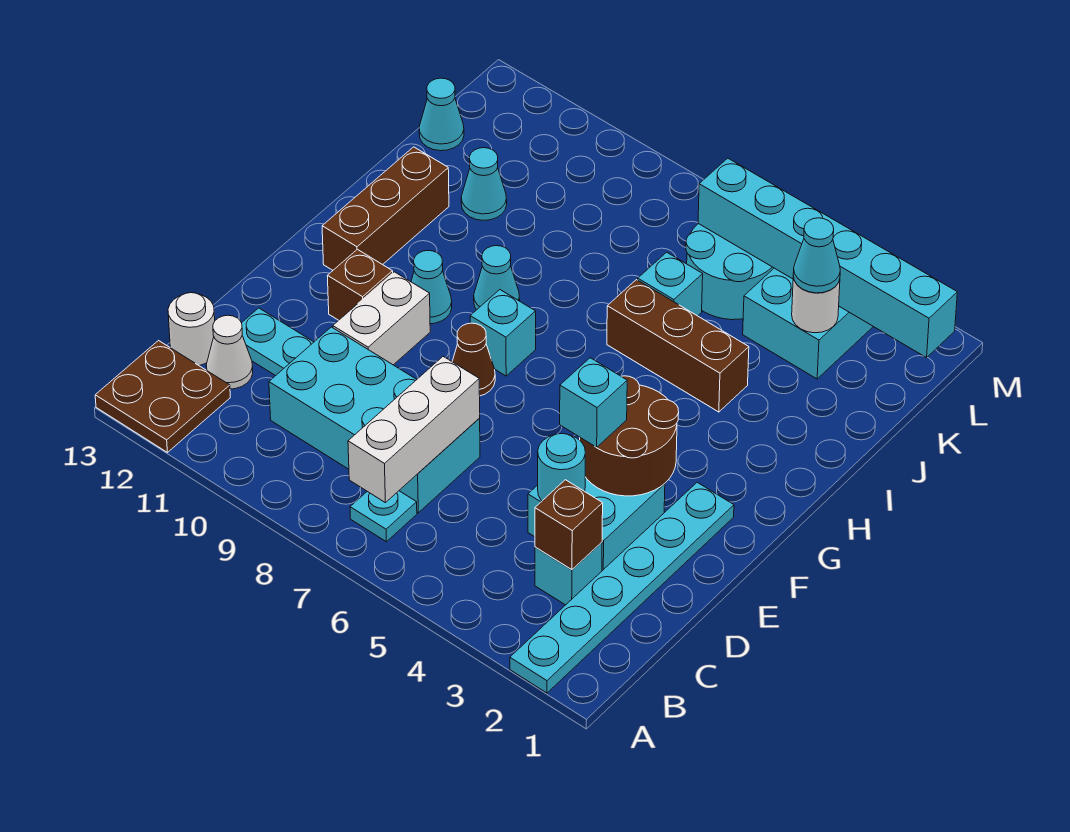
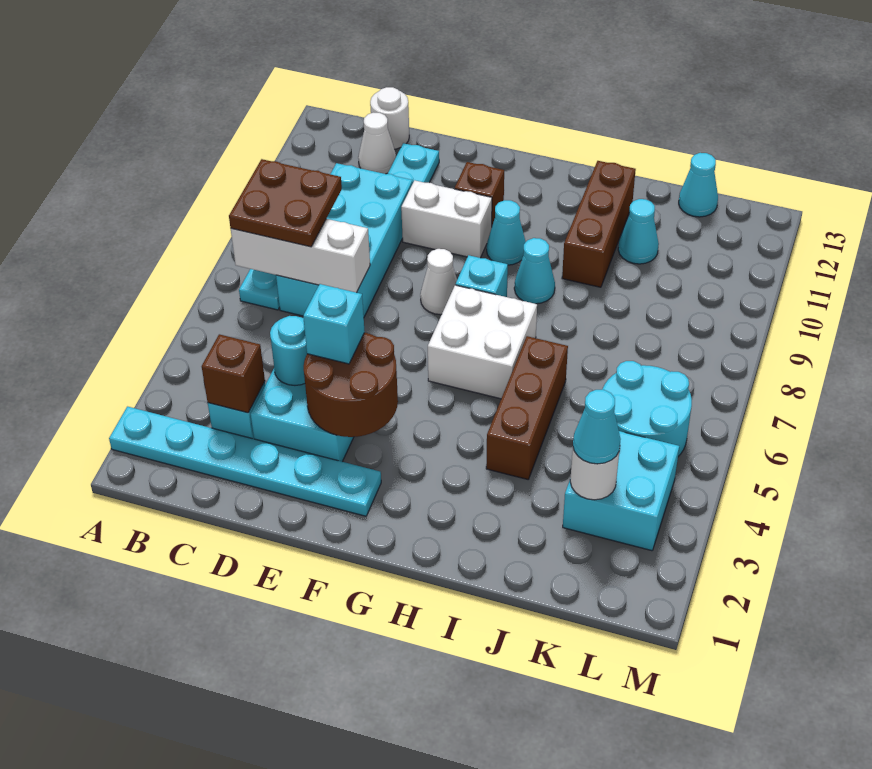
brown 2x2 plate [95,341,230,452] -> brown 2x2 plate moved to [229,159,342,247]
brown 1x1 cone [452,323,495,396] -> white 1x1 cone [420,249,457,315]
none -> white 2x2 brick [428,285,537,399]
brown 1x3 brick [322,147,449,270] -> brown 1x3 brick turned to [562,161,636,287]
cyan 1x1 brick [638,252,703,316] -> none
cyan 1x6 brick [698,158,957,358] -> none

